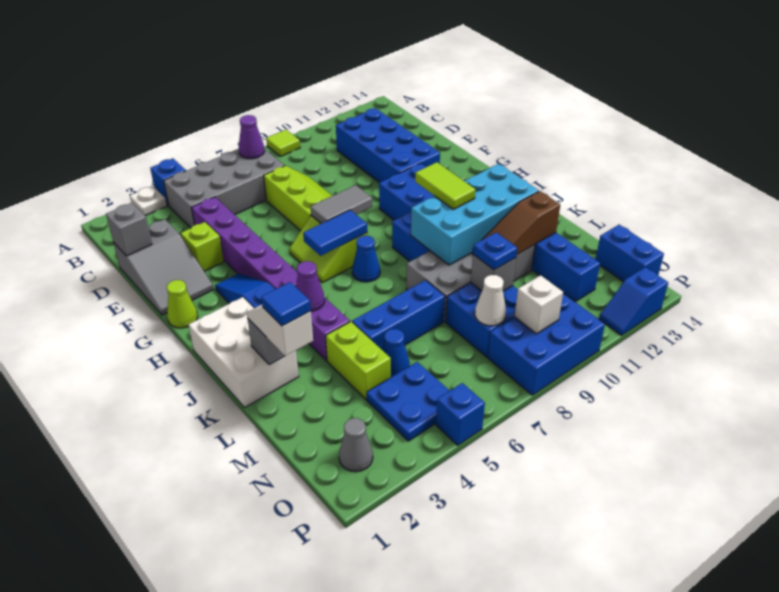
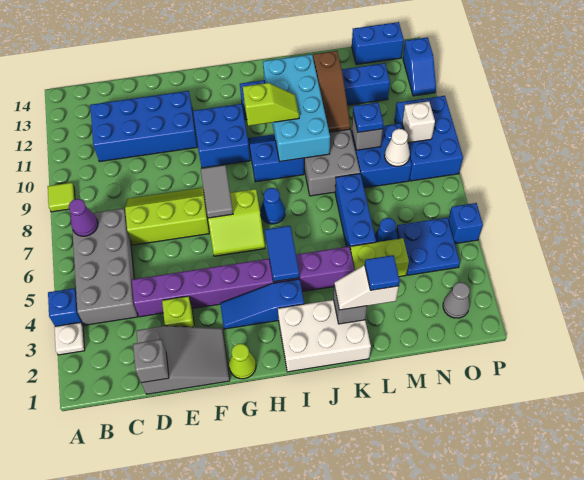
blue 1x2 tile [303,210,367,256] -> blue 1x2 tile moved to [265,226,300,282]
lime 1x2 tile [415,162,476,209] -> lime 1x2 slope [243,83,299,126]
purple 1x1 cone [296,261,325,311] -> none

